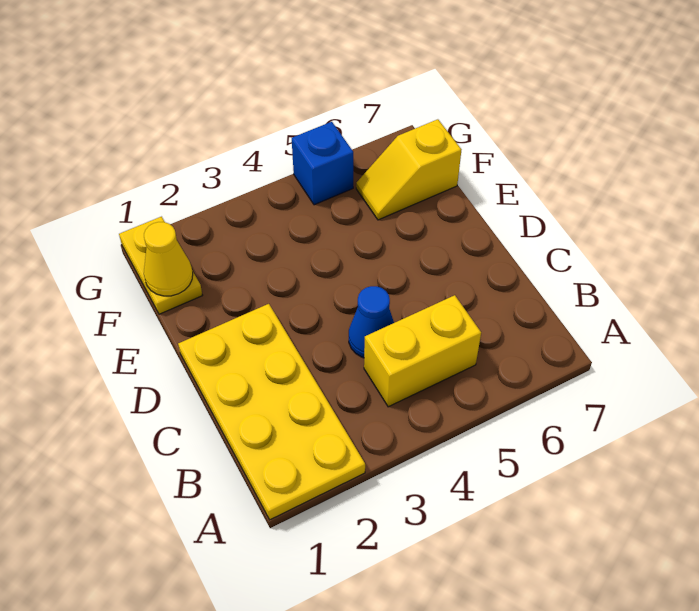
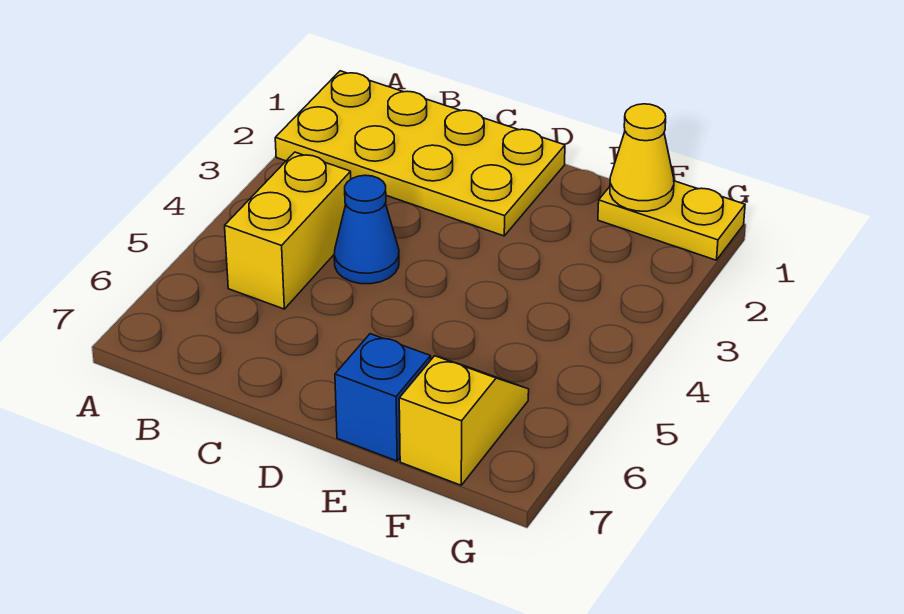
blue 1x1 brick [292,122,353,205] -> blue 1x1 brick moved to [335,334,431,461]

